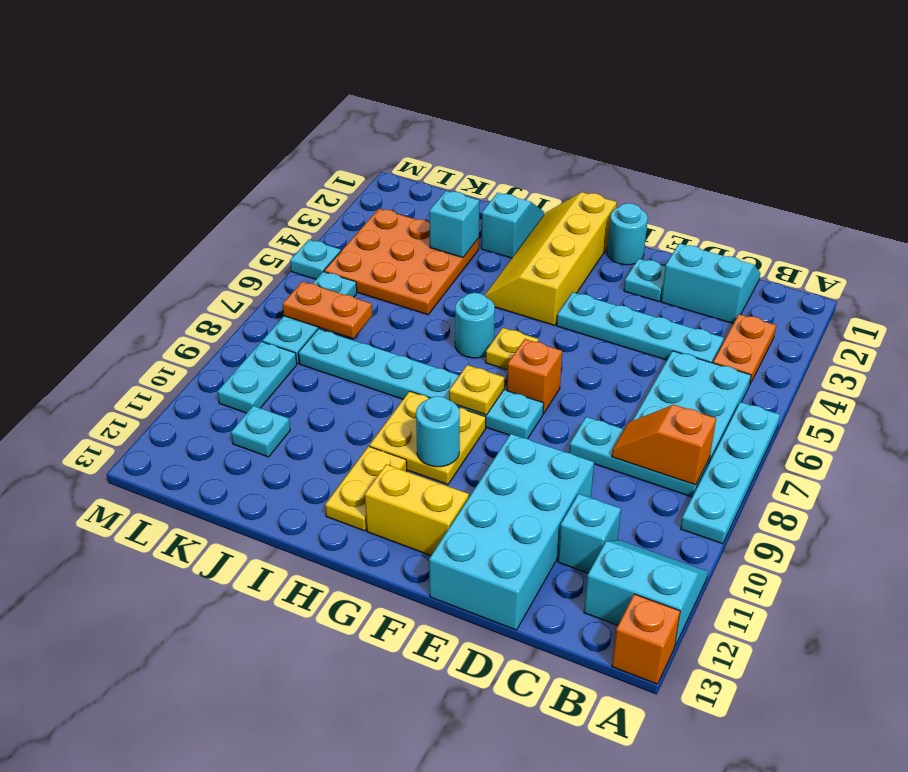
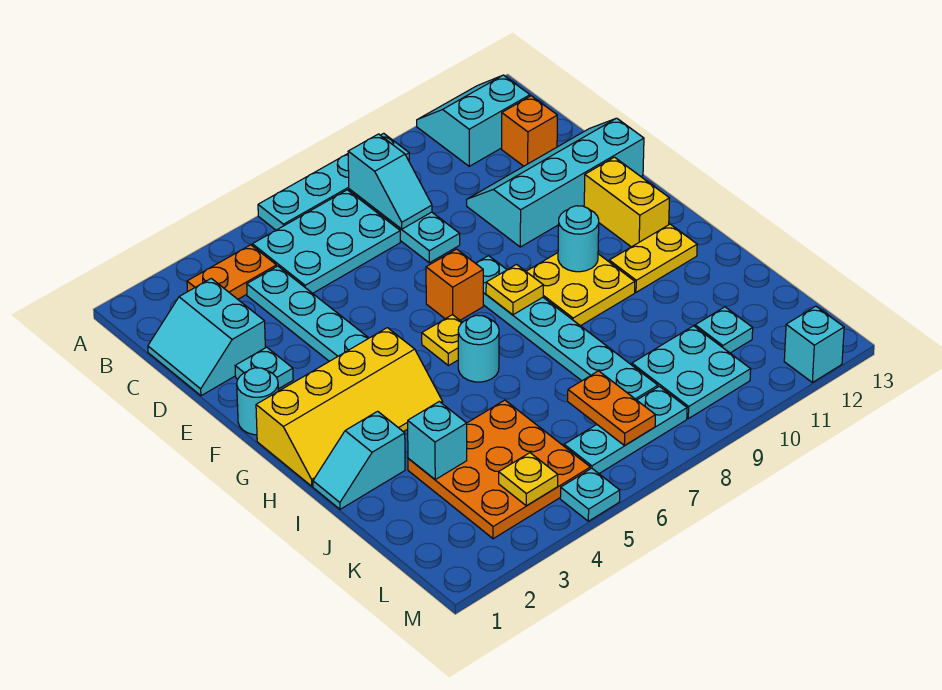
cyan 2x2 slope [584,540,708,646] -> cyan 2x2 slope turned to [417,75,530,166]
orange 1x1 brick [612,594,680,684] -> orange 1x1 brick moved to [502,96,557,166]
orange 1x2 slope [612,405,716,485] -> cyan 1x2 slope [348,134,432,229]
cyan 1x1 brick [558,494,621,573] -> cyan 1x1 brick moved to [784,306,844,382]
cyan 2x4 brick [429,434,594,630] -> cyan 2x4 slope [467,118,644,247]
none -> yellow 1x1 plate [499,453,558,506]
cyan 1x2 plate [217,342,297,413] -> cyan 2x2 plate [632,326,751,419]

